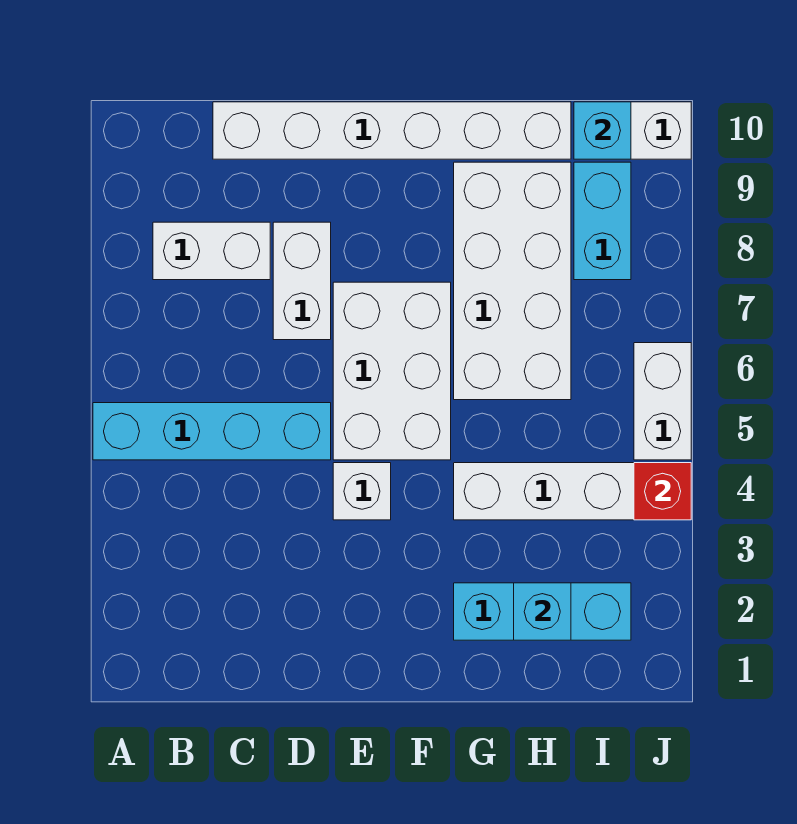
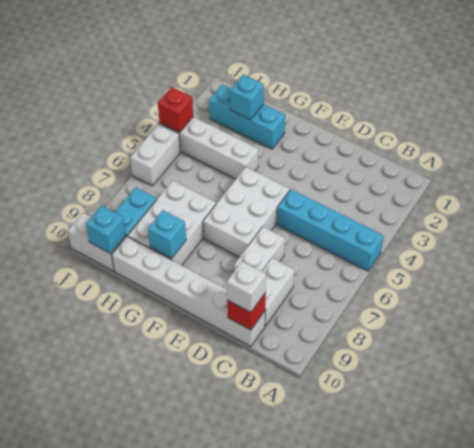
white 1x2 brick [153,222,270,280] -> white 1x2 brick turned to [262,258,294,326]
none -> red 1x1 brick [227,293,266,330]
white 1x1 brick [333,463,391,520] -> white 1x1 brick moved to [227,261,266,312]
white 2x4 brick [454,162,571,400] -> white 2x3 brick [128,181,216,265]
none -> cyan 1x1 brick [148,210,186,258]

